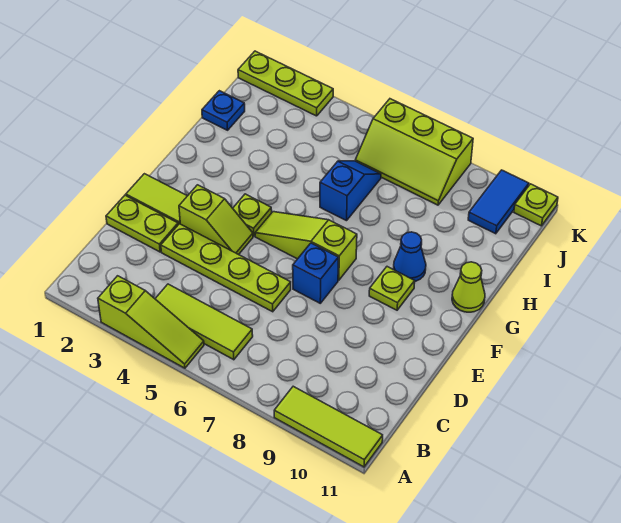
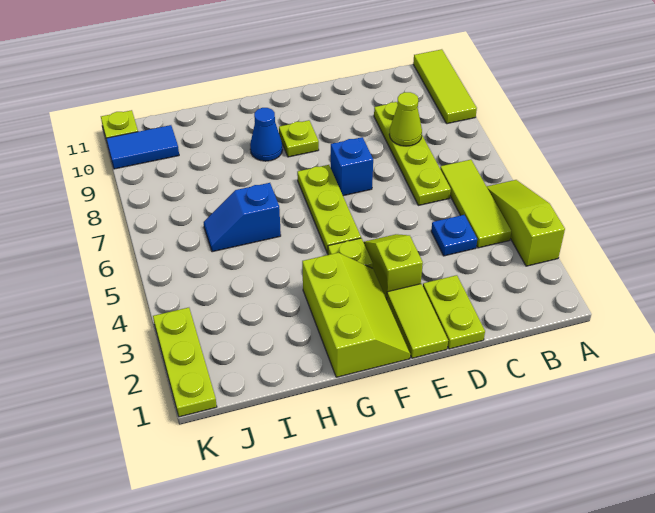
lime 1x4 plate [161,224,291,312] -> lime 1x4 plate moved to [374,102,451,205]
lime 1x3 slope [255,212,357,280] -> lime 1x3 plate [297,165,361,254]
lime 1x1 cone [452,262,485,312] -> lime 1x1 cone moved to [389,92,422,146]
blue 1x1 plate [202,91,245,130] -> blue 1x1 plate moved to [431,215,477,256]
lime 2x3 slope [355,99,473,205] -> lime 2x3 slope moved to [302,253,410,377]

